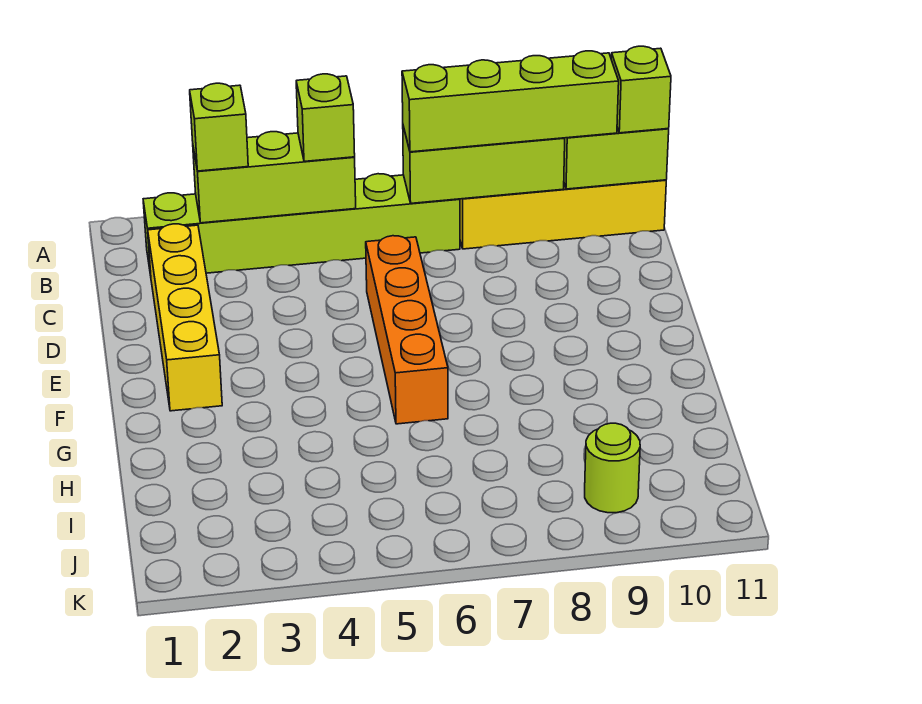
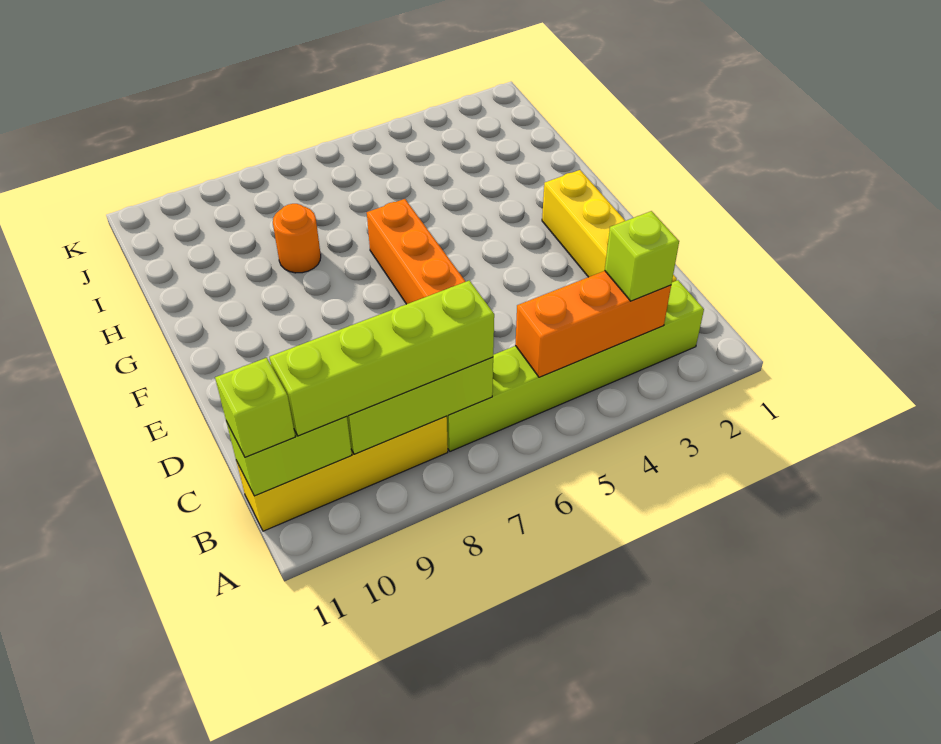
lime 1x3 brick [193,132,356,223] -> orange 1x3 brick [515,271,671,377]
lime 1x1 brick [296,74,355,161] -> none
none -> orange 1x1 round brick [273,204,321,273]
lime 1x1 round brick [585,423,640,513] -> none

